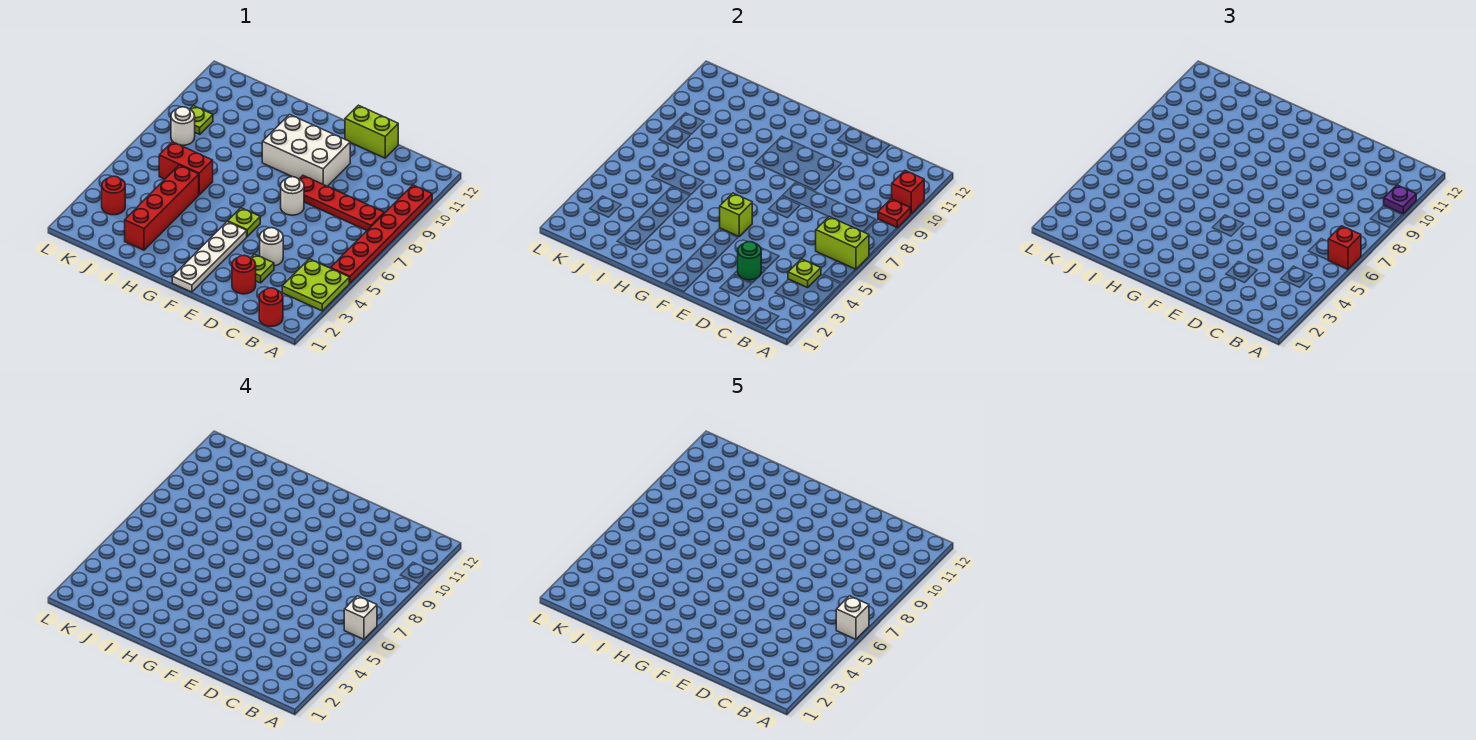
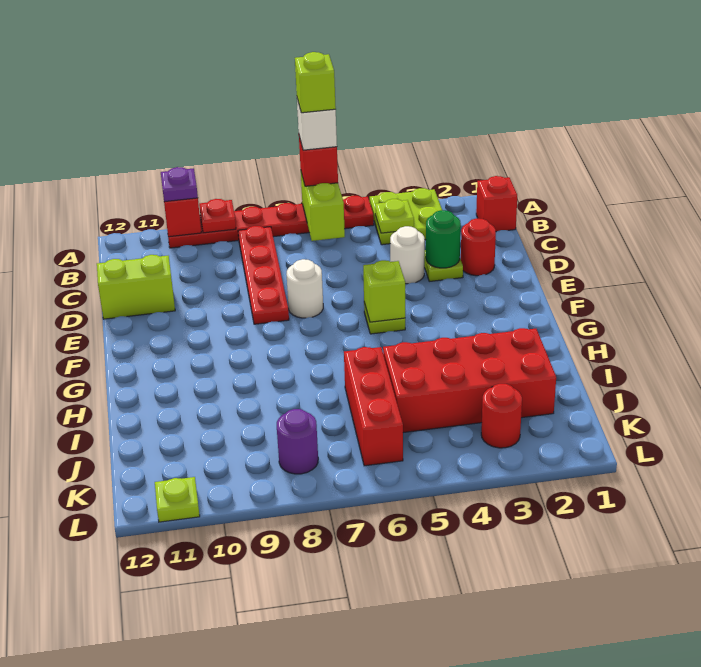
white 1x1 brick [836,596,869,639] -> lime 1x1 brick [295,52,336,113]
red 1x1 round brick [259,288,283,326] -> red 1x1 brick [476,176,517,232]
lime 1x2 brick [345,105,398,158] -> lime 1x2 brick turned to [97,255,175,319]
white 2x3 brick [262,114,350,186] -> none
white 1x4 plate [172,222,247,292] -> none
red 1x4 brick [125,165,199,250] -> red 2x4 brick [383,328,556,433]
red 1x2 brick [159,142,213,195] -> red 1x3 brick [344,347,403,466]
white 1x1 round brick [171,107,195,145] -> purple 1x1 round brick [277,409,318,474]
lime 1x1 plate [190,106,213,134] -> lime 1x1 plate moved to [155,477,200,522]

